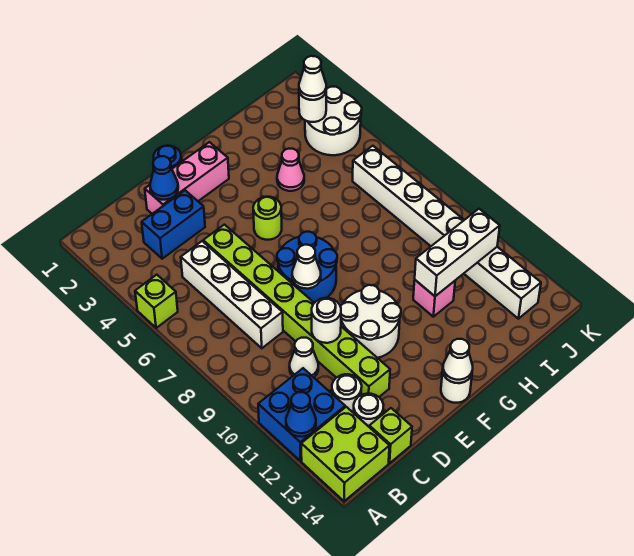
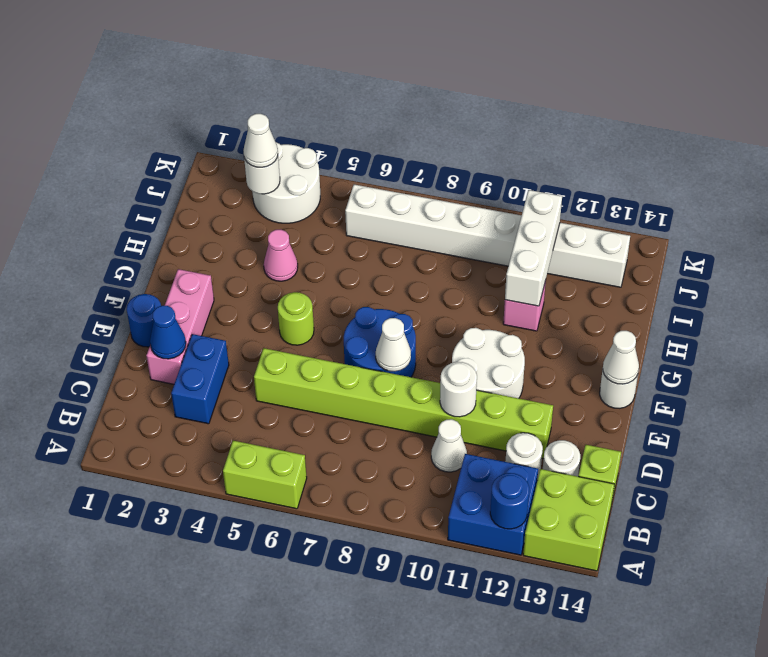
lime 1x1 brick [135,275,178,328] -> lime 1x2 brick [223,441,307,509]
blue 1x1 cone [286,392,316,437] -> blue 1x1 round brick [490,473,529,529]
white 1x4 brick [181,241,283,348] -> none

